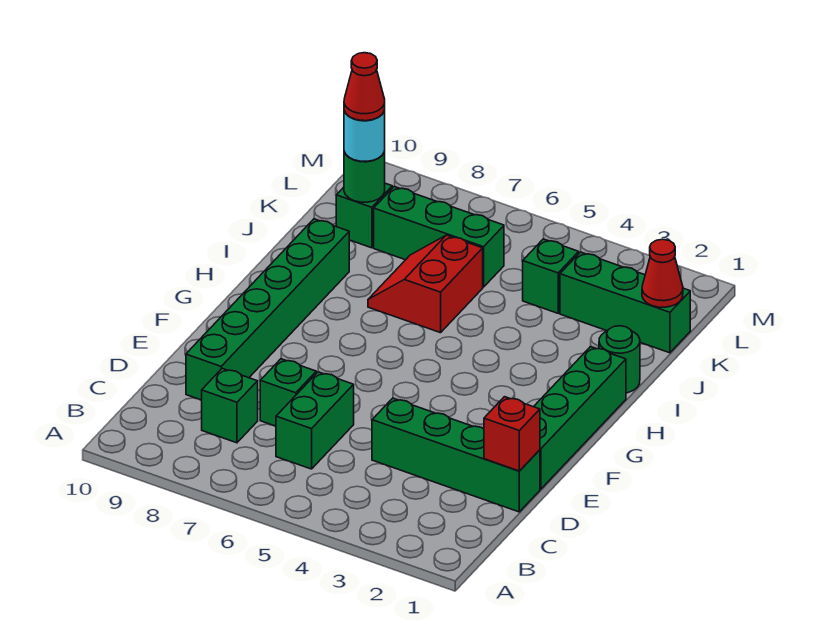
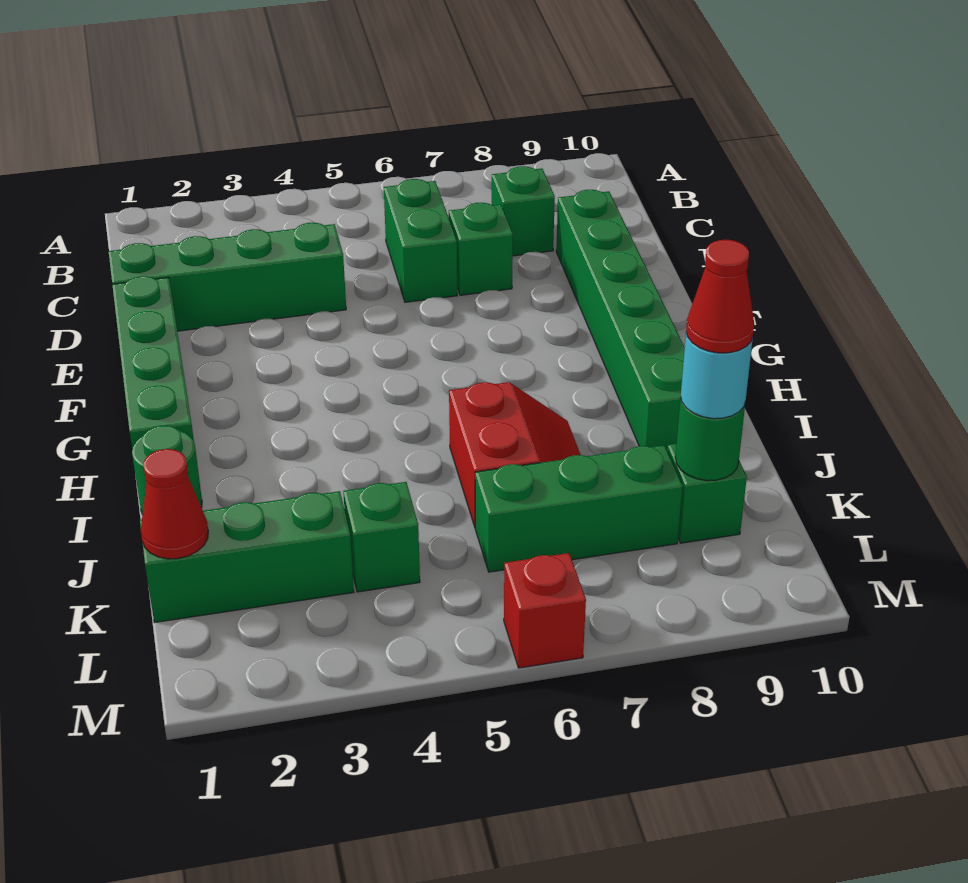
red 1x1 brick [484,397,540,471] -> red 1x1 brick moved to [504,553,586,668]

